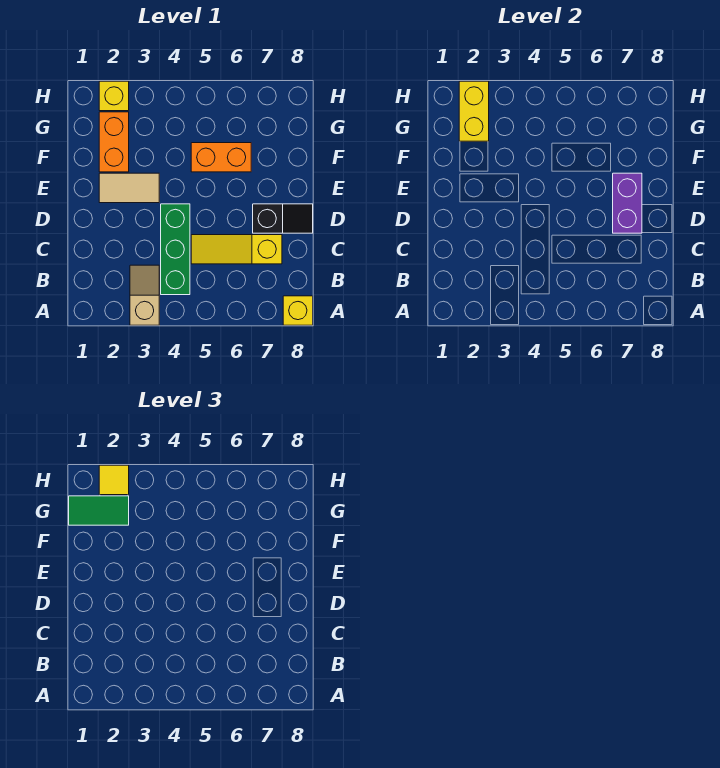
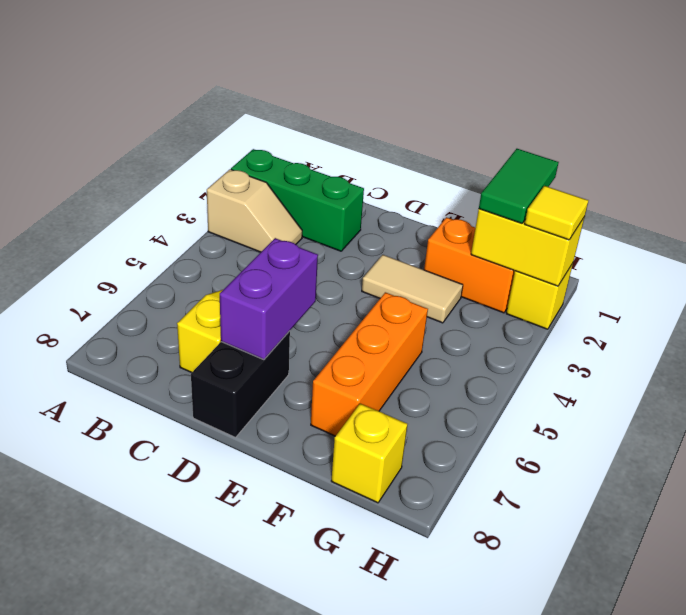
yellow 1x1 brick [283,296,313,325] -> yellow 1x1 brick moved to [331,404,408,503]
green 1x3 brick [161,204,190,295] -> green 1x3 brick moved to [231,149,364,251]
black 1x2 slope [253,204,313,233] -> black 1x2 brick [191,331,290,437]
purple 1x2 brick [613,173,642,233] -> purple 1x2 brick turned to [220,238,318,360]
tan 1x2 tile [99,173,159,203] -> tan 1x2 tile turned to [362,255,463,323]
orange 1x2 brick [191,143,251,172] -> orange 1x3 brick [311,292,428,436]

